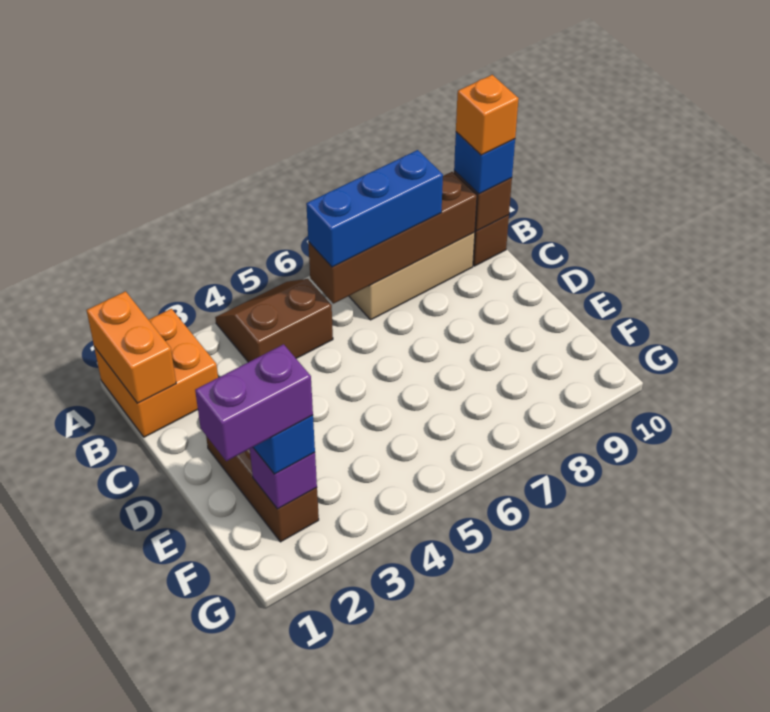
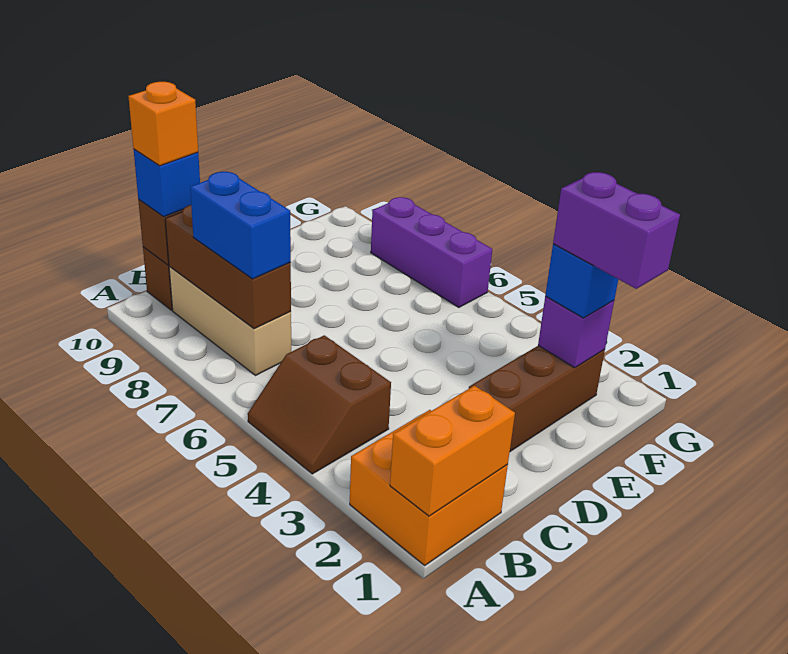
brown 1x4 brick [308,172,477,304] -> brown 1x3 brick [165,205,291,329]
blue 1x3 brick [306,150,443,267] -> blue 1x2 brick [190,172,291,279]
none -> purple 1x3 brick [371,197,492,307]

